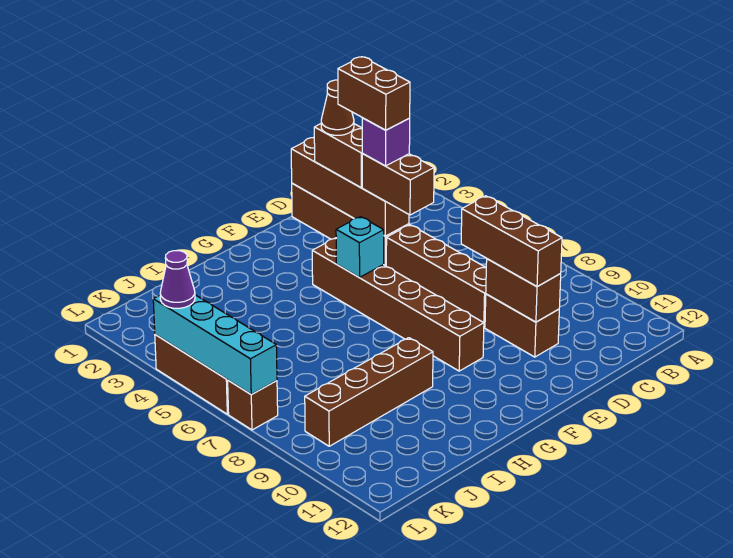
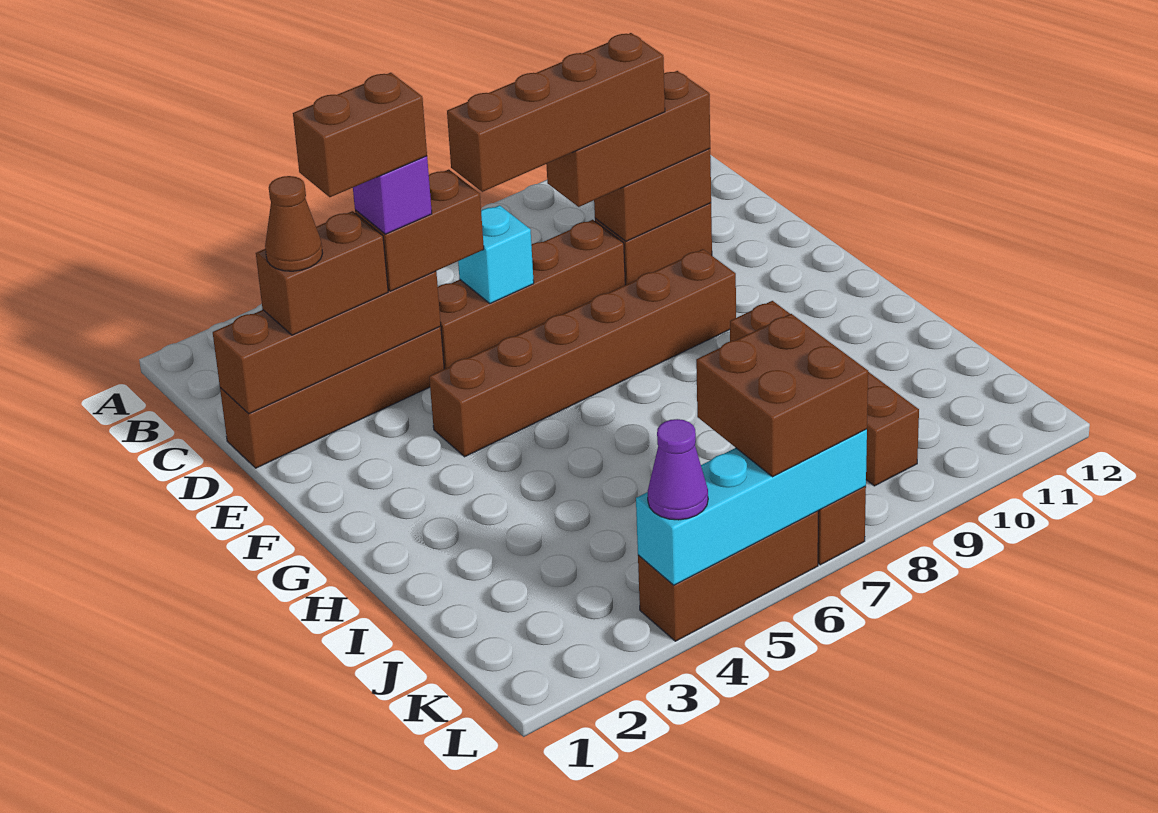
none -> brown 1x4 brick [447,33,665,192]
cyan 1x1 brick [336,217,384,277] -> cyan 1x1 brick moved to [458,205,534,303]
none -> brown 2x2 brick [696,314,868,477]

